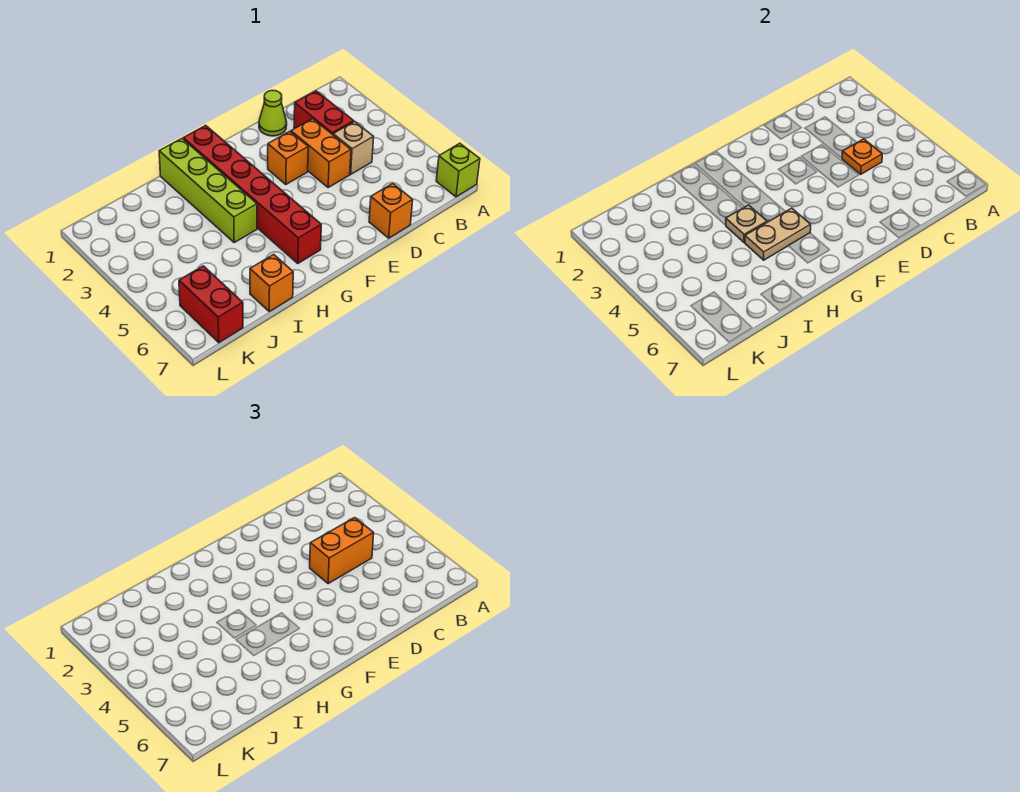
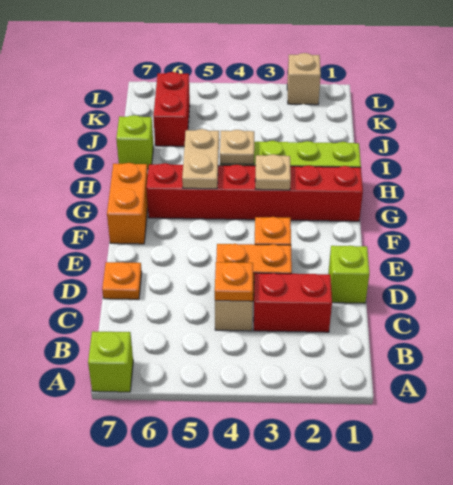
orange 1x2 brick [310,518,374,584] -> orange 1x2 brick moved to [107,163,148,244]
lime 1x1 cone [259,90,287,136] -> lime 1x1 brick [328,246,369,303]
orange 1x1 brick [369,183,413,238] -> orange 1x1 plate [102,262,142,299]
none -> tan 1x1 plate [255,154,291,190]
orange 1x1 brick [250,254,293,312] -> lime 1x1 brick [116,115,154,169]
red 1x2 brick [179,266,243,343] -> red 1x2 brick turned to [153,72,190,146]
none -> tan 1x1 brick [287,53,321,105]

